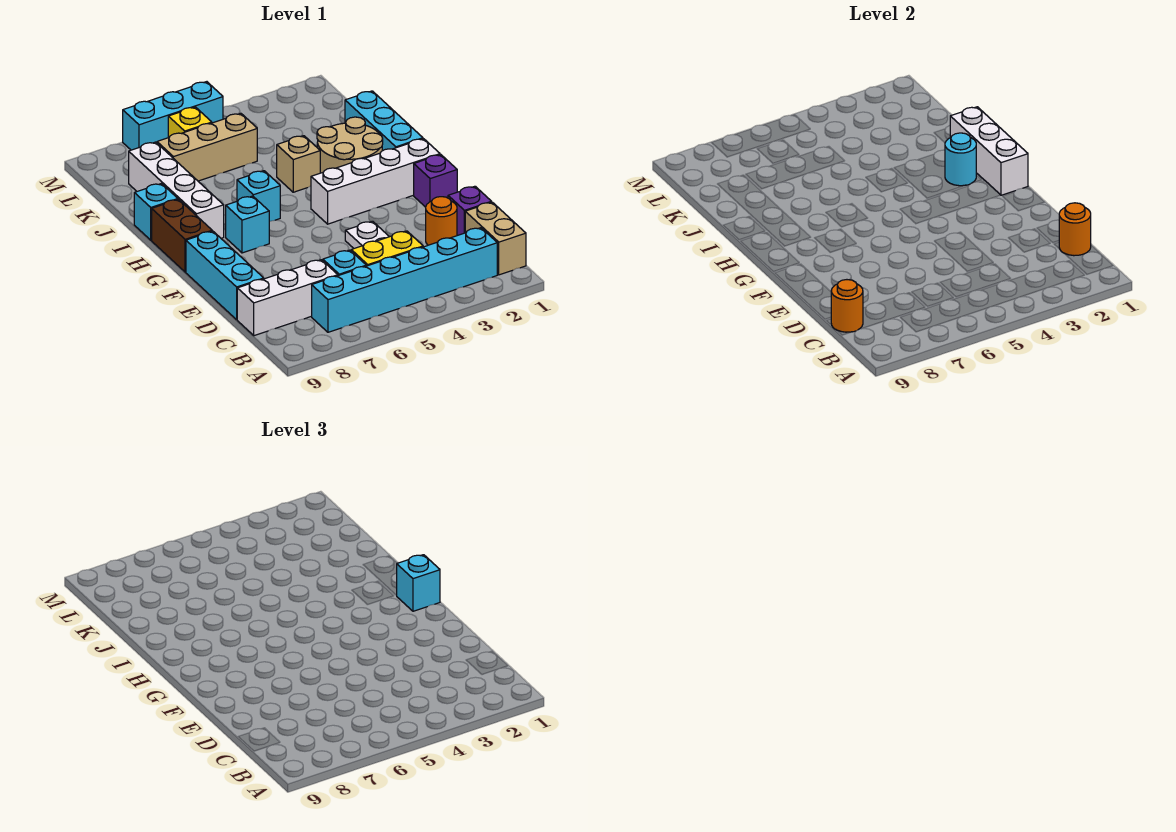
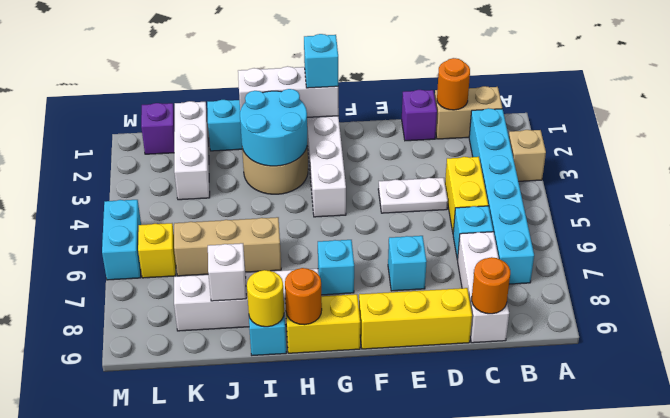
orange 1x1 round brick [426,197,457,245] -> orange 1x1 round brick moved to [285,268,322,325]
cyan 1x3 brick [186,231,264,320] -> yellow 1x3 brick [359,288,472,349]
purple 1x1 brick [414,155,457,207] -> purple 1x1 brick moved to [141,103,175,154]
brown 1x2 brick [152,199,212,272] -> yellow 1x2 brick [285,294,360,353]
cyan 1x1 round brick [945,133,976,186] -> cyan 2x2 round brick [240,89,307,166]
cyan 1x1 brick [237,171,280,222] -> cyan 1x1 brick moved to [388,236,427,291]
tan 1x1 brick [277,136,320,192] -> tan 1x1 brick moved to [509,130,546,181]
none -> yellow 1x1 round brick [247,270,284,327]
none -> white 1x1 brick [208,243,246,301]
none -> white 1x3 brick [174,101,210,200]
tan 1x3 brick [157,113,257,181] -> tan 1x3 brick turned to [174,217,281,276]
cyan 1x3 brick [123,82,223,150] -> cyan 1x2 brick [102,200,141,280]

